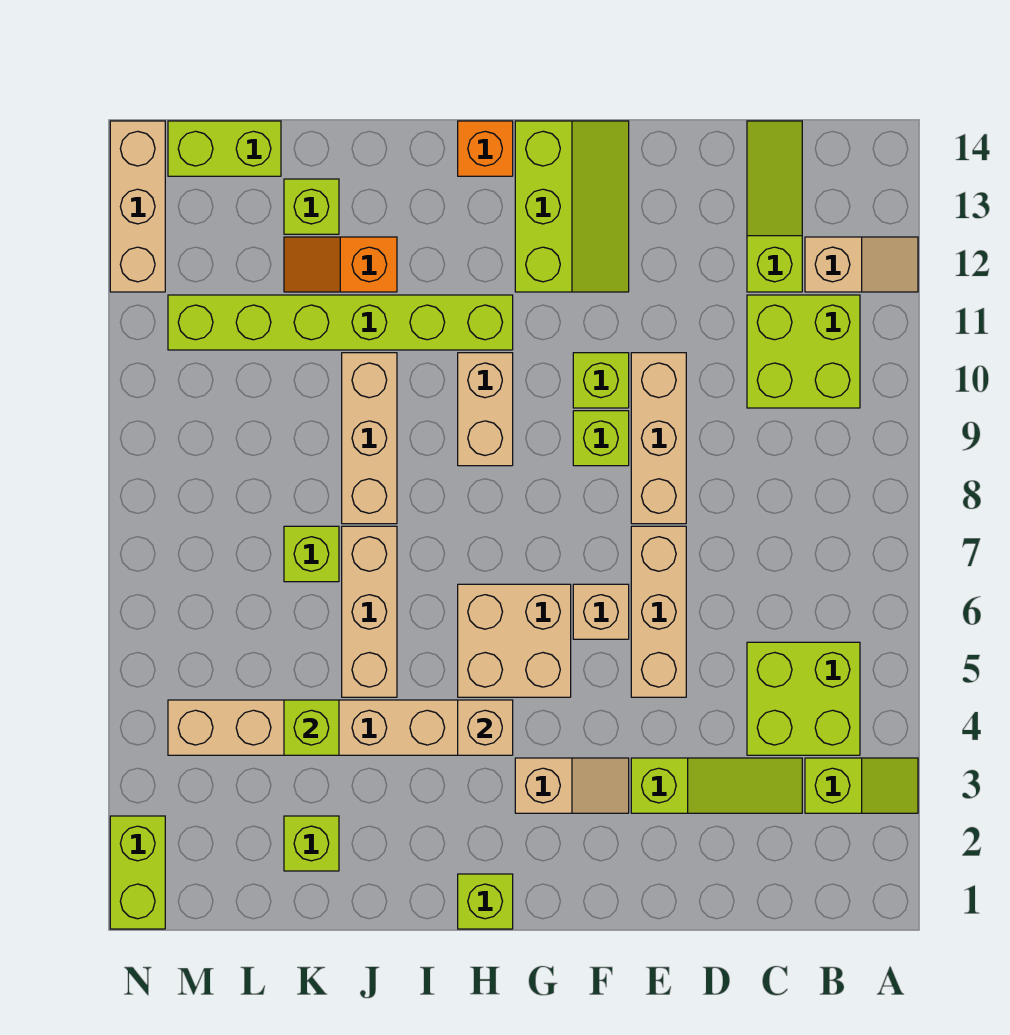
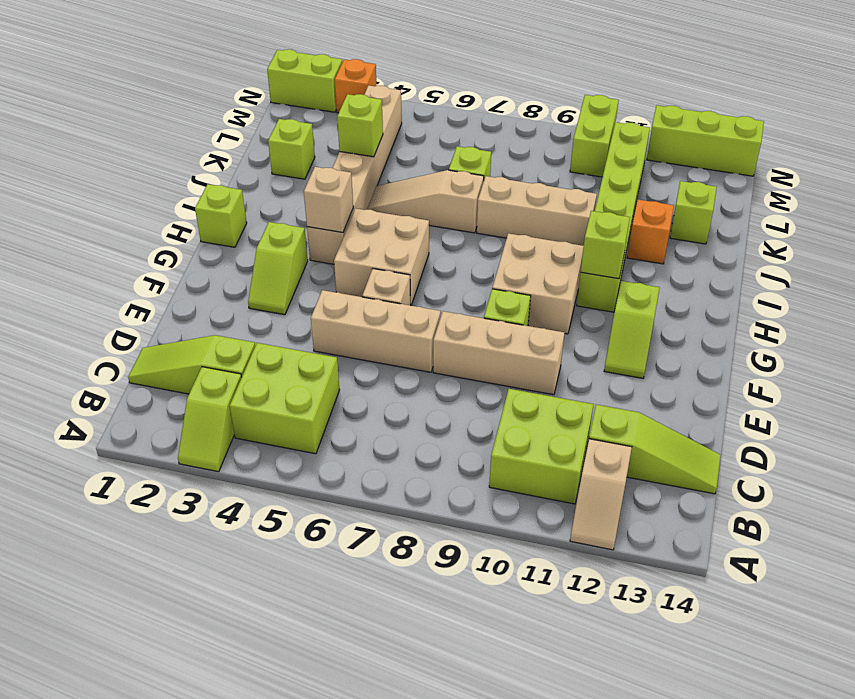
lime 1x3 slope [631,758,802,813] -> lime 1x3 slope turned to [128,335,255,394]
tan 1x2 slope [515,758,629,813] -> lime 1x2 slope [248,222,308,315]
lime 1x1 brick [573,353,629,408] -> lime 1x1 brick moved to [581,211,630,279]
lime 2x3 slope [515,121,629,292] -> lime 1x2 slope [604,281,660,378]
tan 1x2 brick [458,353,513,466] -> tan 2x2 brick [492,233,584,334]
orange 1x1 brick [458,121,513,176] -> orange 1x1 brick moved to [335,59,377,113]
tan 1x3 brick [342,526,397,697] -> tan 1x3 slope [367,170,484,233]
lime 1x2 brick [168,121,281,176] -> lime 1x2 brick moved to [570,95,619,177]
tan 1x3 brick [110,121,165,292] -> lime 1x3 brick [647,105,764,176]

